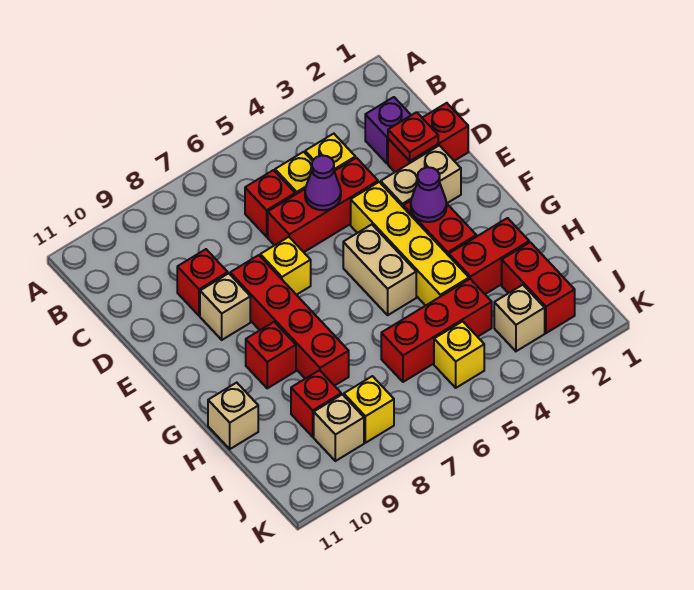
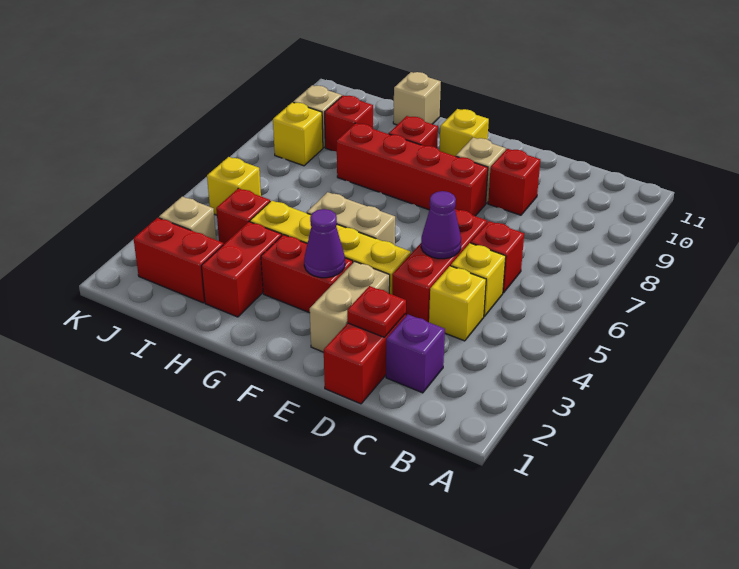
yellow 1x1 brick [260,237,311,295] -> yellow 1x1 brick moved to [439,109,489,156]
red 1x3 brick [381,279,492,382] -> red 1x1 brick [216,188,270,245]

